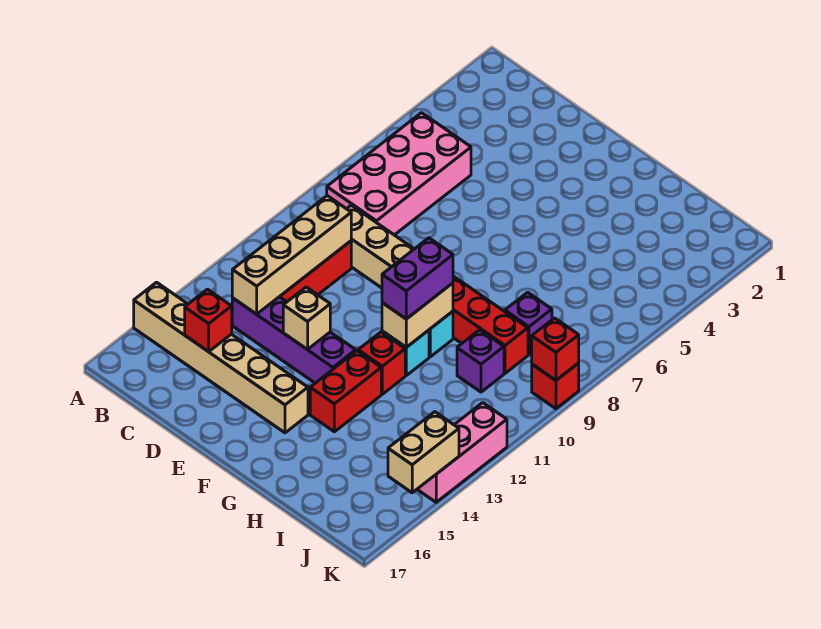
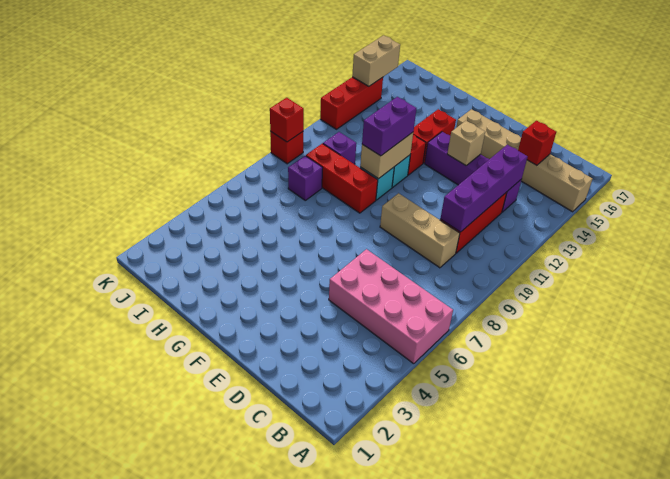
pink 2x4 brick [327,113,471,235] -> pink 2x4 brick turned to [329,249,453,364]
tan 1x4 brick [232,196,351,314] -> purple 1x4 brick [440,145,528,232]
pink 1x3 brick [417,403,507,502] -> red 1x3 brick [320,77,383,129]

